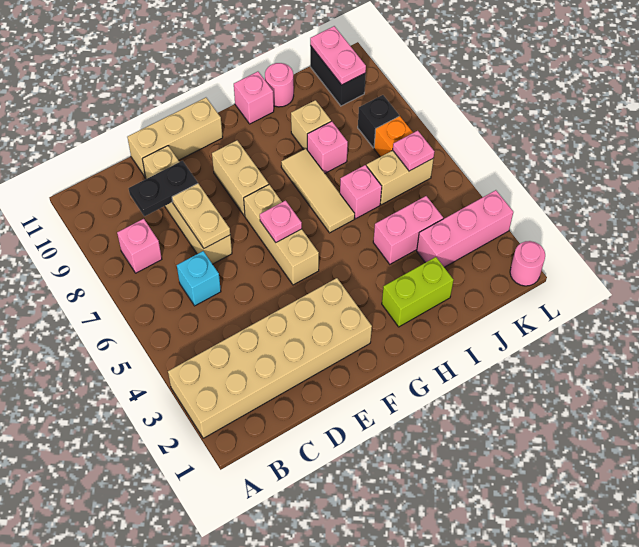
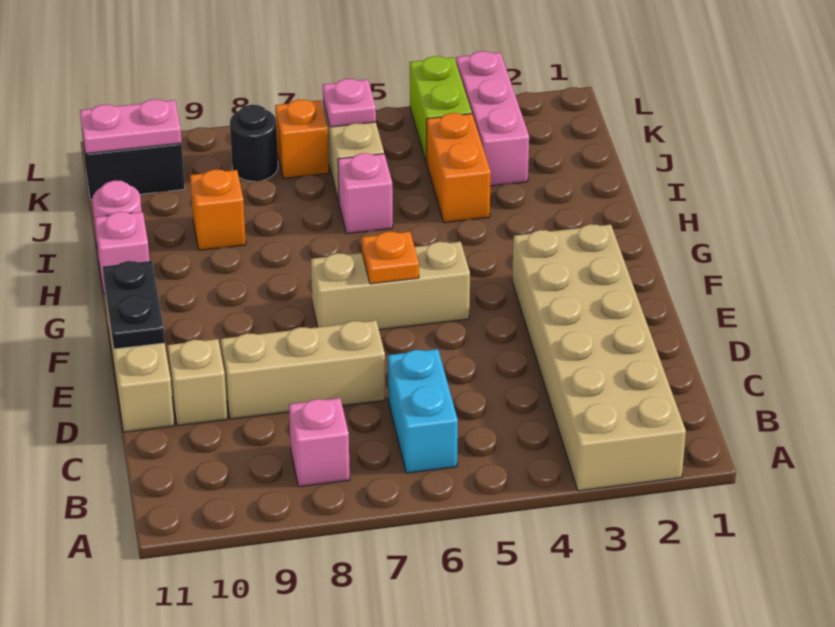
cyan 1x1 brick [177,251,221,306] -> cyan 1x2 brick [388,349,458,473]
black 1x2 plate [129,161,198,216] -> black 1x2 plate moved to [103,261,165,349]
tan 1x2 plate [172,184,230,248] -> none
pink 1x1 plate [260,201,302,242] -> orange 1x1 plate [362,232,419,284]
tan 1x2 brick [212,140,269,216] -> none
lime 1x2 brick [382,257,454,327] -> lime 1x2 brick moved to [410,56,472,163]
tan 1x3 tile [281,149,355,233] -> none
pink 1x2 brick [373,196,443,264] -> orange 1x2 brick [427,113,491,223]
pink 1x1 brick [307,121,348,173] -> none
tan 1x1 brick [291,100,331,149] -> orange 1x1 brick [190,169,246,250]
black 1x1 brick [358,95,399,148] -> black 1x1 round brick [230,105,278,181]
pink 1x1 round brick [510,241,545,286] -> none

